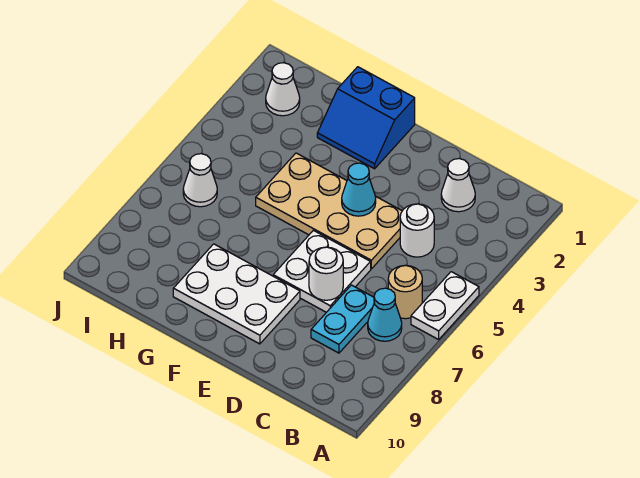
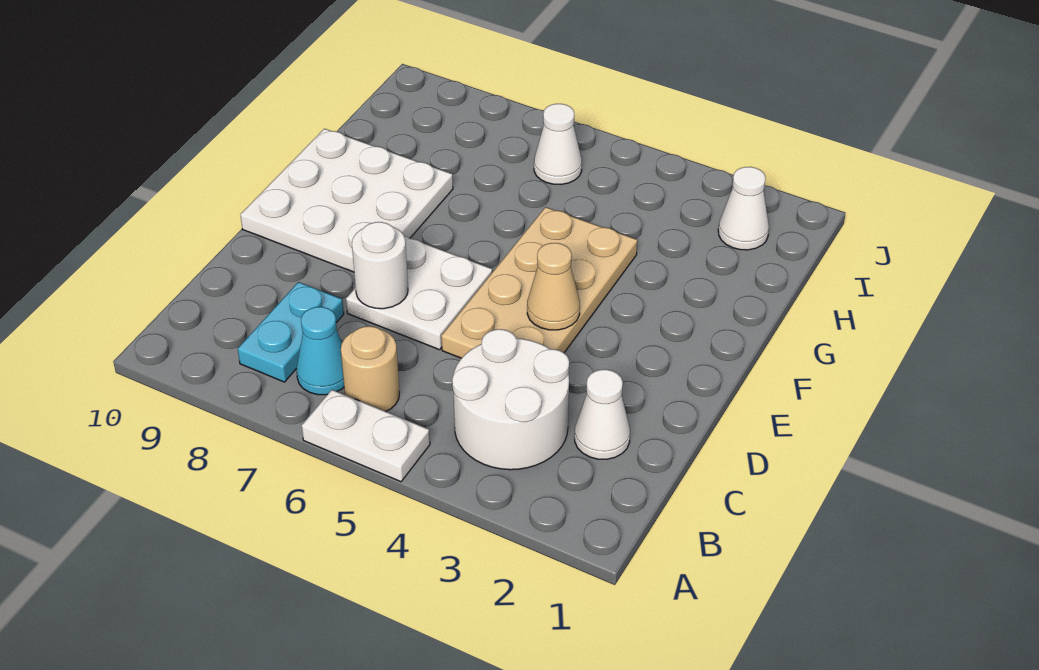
white 1x1 round brick [400,204,434,257] -> white 2x2 round brick [452,329,569,470]
cyan 1x2 plate [311,285,374,353] -> cyan 1x2 plate turned to [238,282,344,382]
cyan 1x1 cone [342,163,376,216] -> tan 1x1 cone [527,243,580,330]
white 2x3 plate [173,244,300,344] -> white 3x3 plate [240,129,453,272]
blue 2x2 slope [317,67,415,169] -> none

